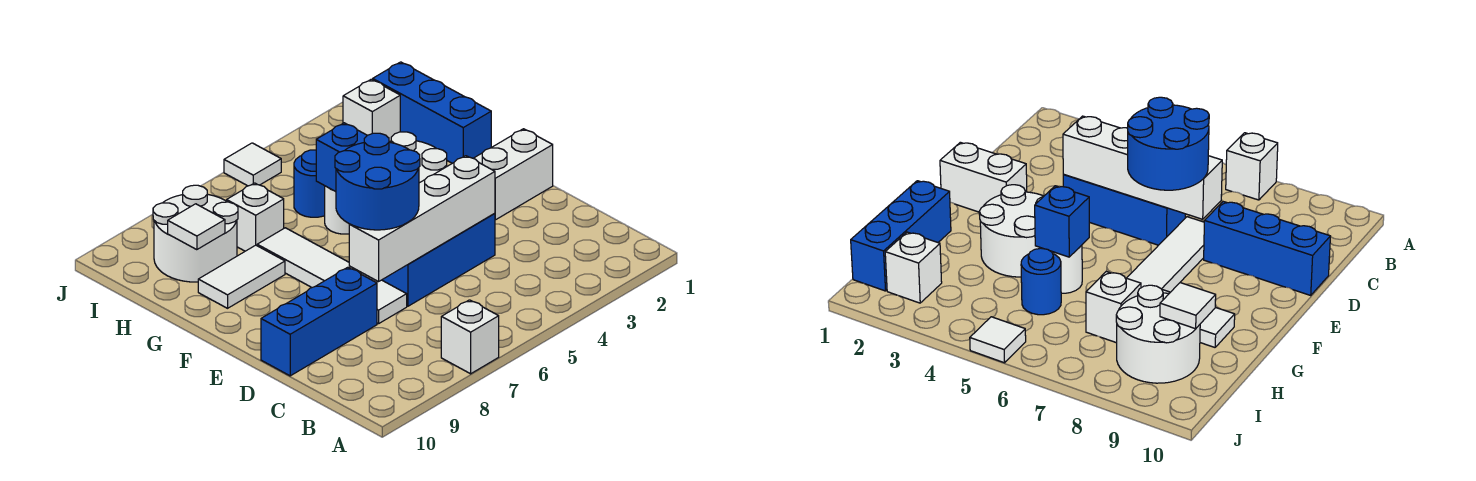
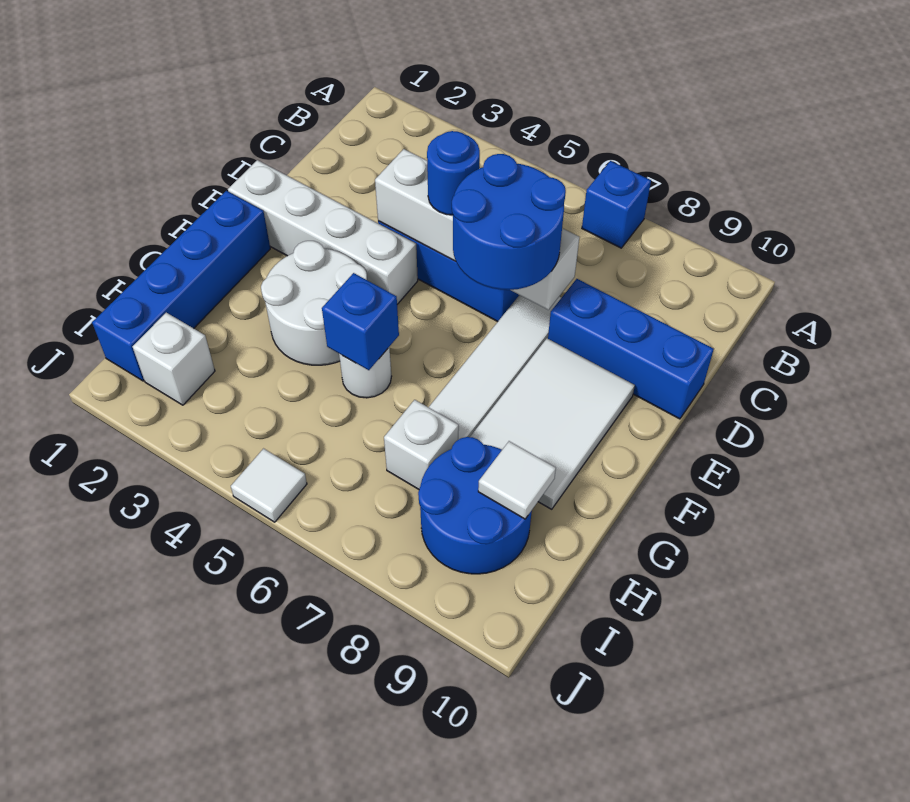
white 1x1 brick [441,300,499,374] -> blue 1x1 brick [582,161,651,248]
white 1x2 brick [474,129,553,220] -> white 1x4 brick [228,160,418,304]
blue 1x3 brick [373,62,491,163] -> blue 1x4 brick [92,191,270,381]
white 1x2 tile [198,245,285,308] -> white 2x3 tile [470,339,635,509]
blue 1x1 round brick [294,150,325,217] -> blue 1x1 round brick moved to [427,131,480,215]
white 2x2 round brick [153,185,238,282] -> blue 2x2 round brick [418,437,532,574]

